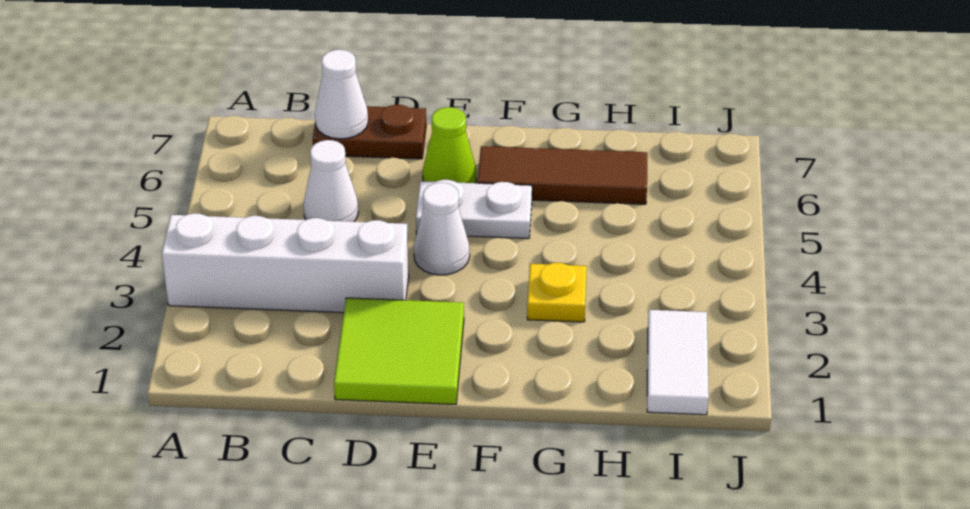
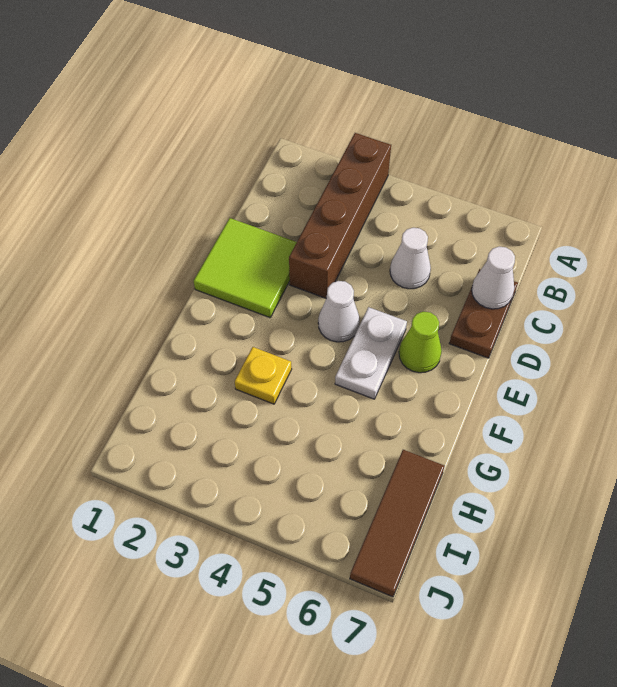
white 1x4 brick [162,213,409,313] -> brown 1x4 brick [289,133,391,298]
brown 1x3 tile [478,146,647,204] -> brown 1x3 tile moved to [350,450,445,597]
white 1x2 tile [647,310,709,415] -> none

